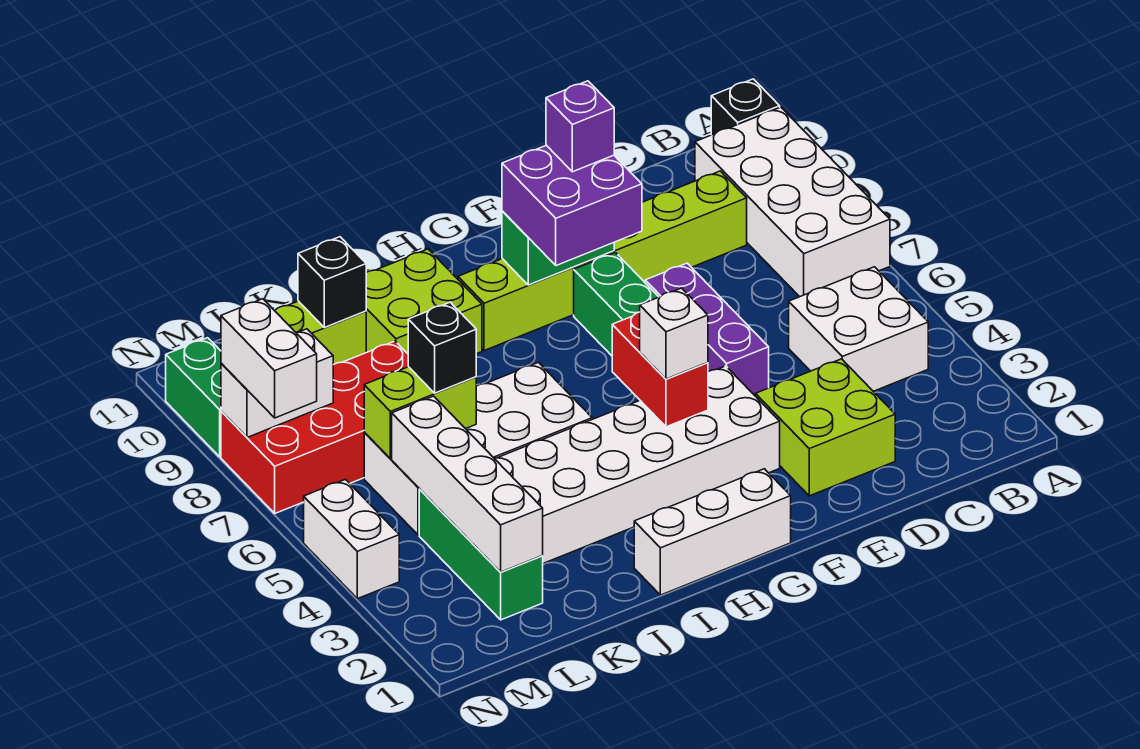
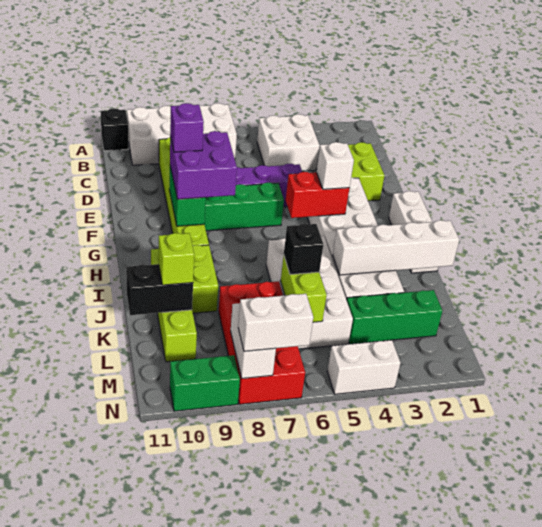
black 1x1 brick [298,237,366,328] -> black 1x2 brick [126,264,193,315]
none -> lime 1x1 brick [159,233,194,285]
white 1x4 brick [392,396,543,572] -> white 1x4 brick moved to [333,220,459,275]

